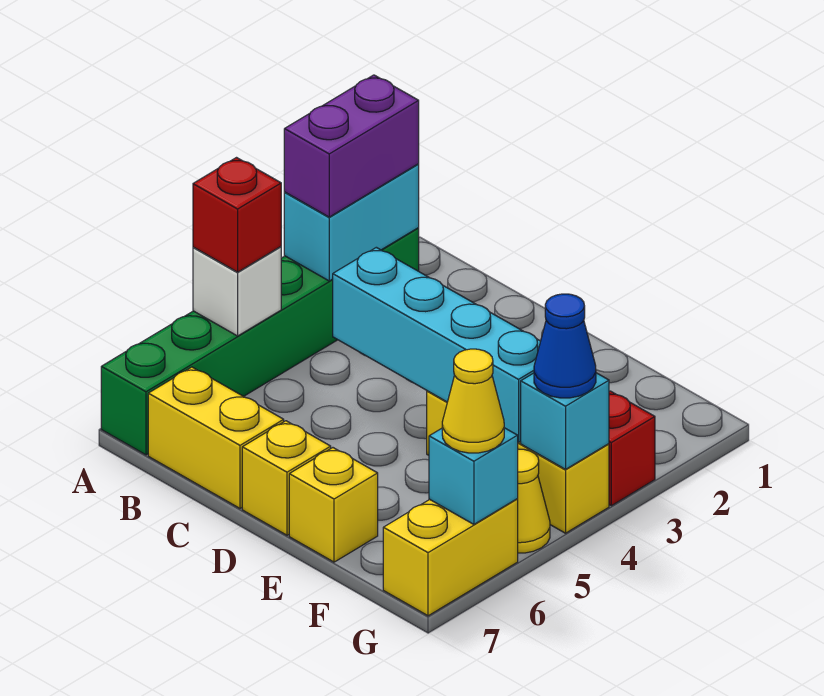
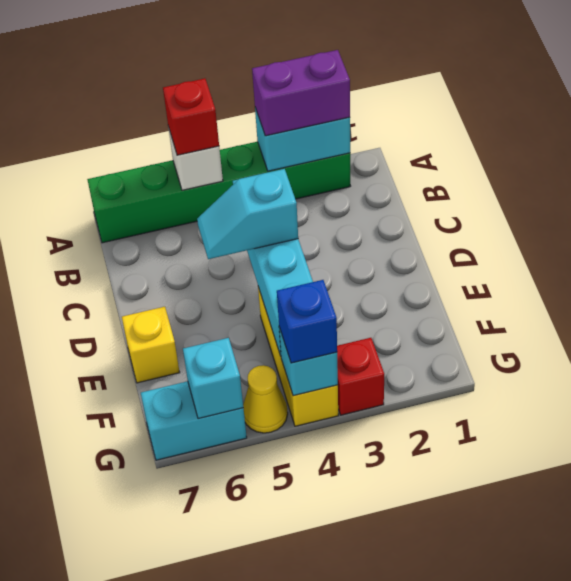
yellow 1x2 brick [148,367,284,508] -> none
none -> cyan 1x2 slope [197,169,298,259]
yellow 1x1 brick [242,421,331,535] -> none
blue 1x1 cone [534,294,596,398] -> blue 1x1 brick [277,280,337,363]
yellow 1x2 brick [383,499,518,616] -> cyan 1x2 brick [141,381,247,460]
yellow 1x1 cone [442,349,504,453] -> none

